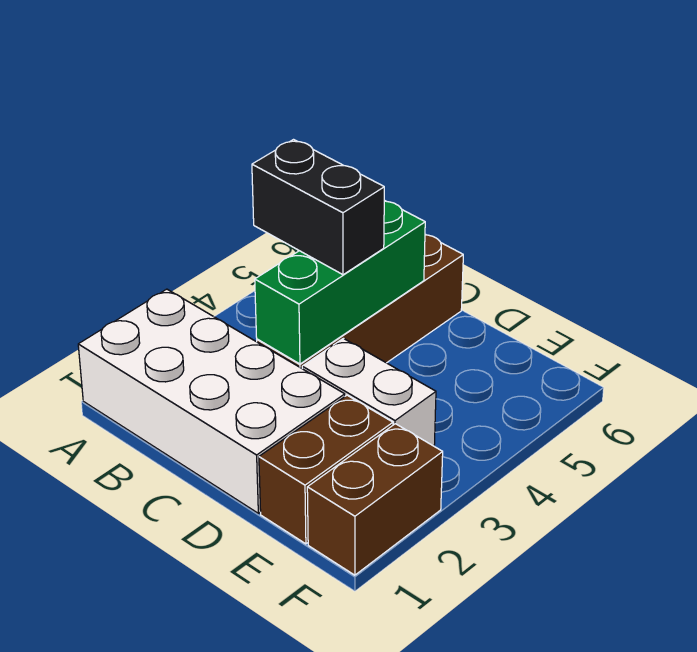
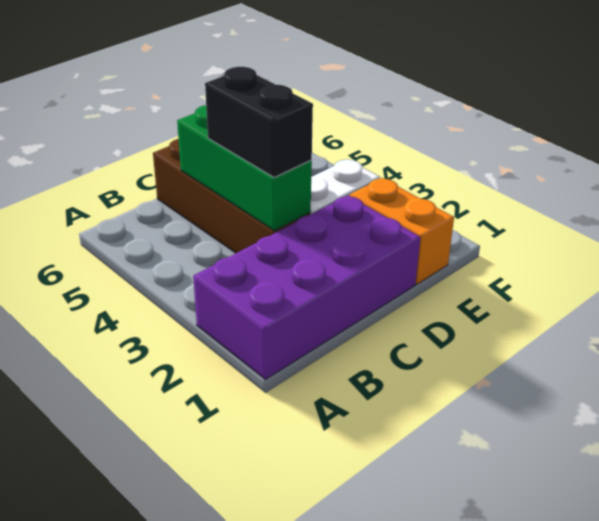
white 2x4 brick [78,289,345,513] -> purple 2x4 brick [193,195,421,379]
black 1x2 brick [252,140,384,275] -> black 1x2 brick turned to [205,67,313,177]
brown 1x2 brick [259,395,393,544] -> orange 1x2 brick [350,178,454,284]
brown 1x2 brick [307,424,443,575] -> none

